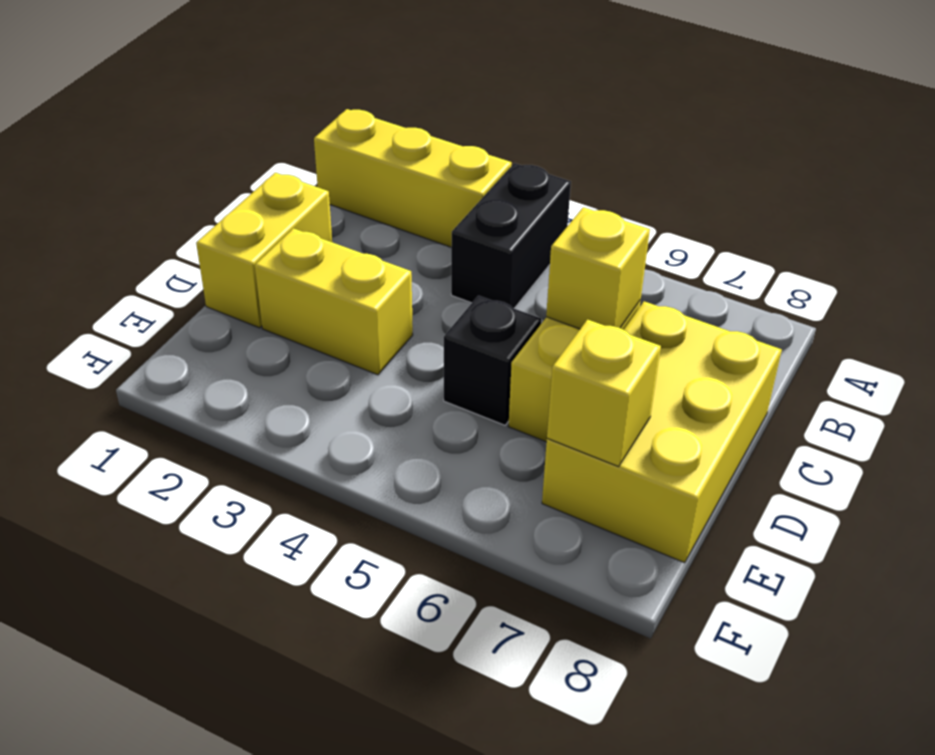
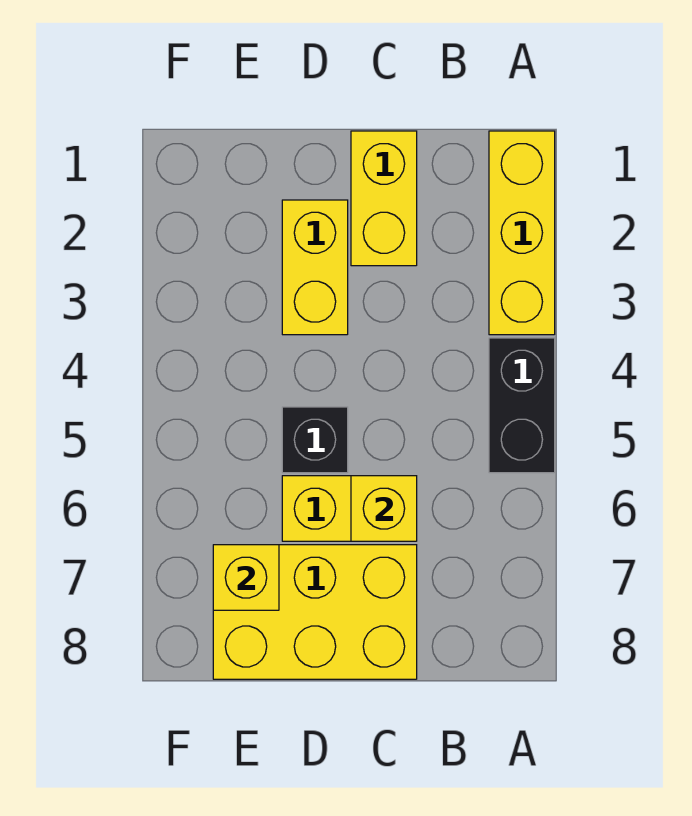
black 1x2 brick [451,163,571,308] -> black 1x2 brick turned to [489,338,555,473]
yellow 1x2 brick [196,173,332,328] -> yellow 1x2 brick turned to [351,131,417,266]

